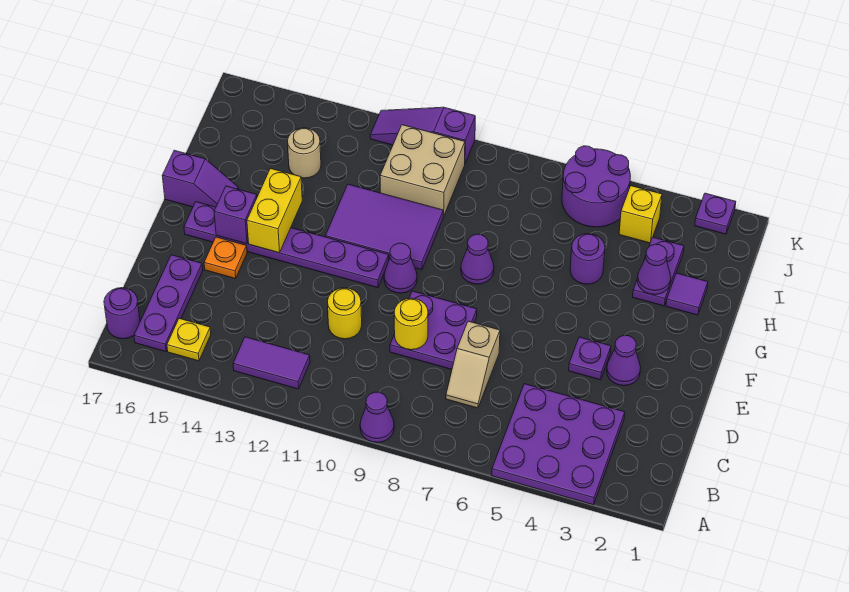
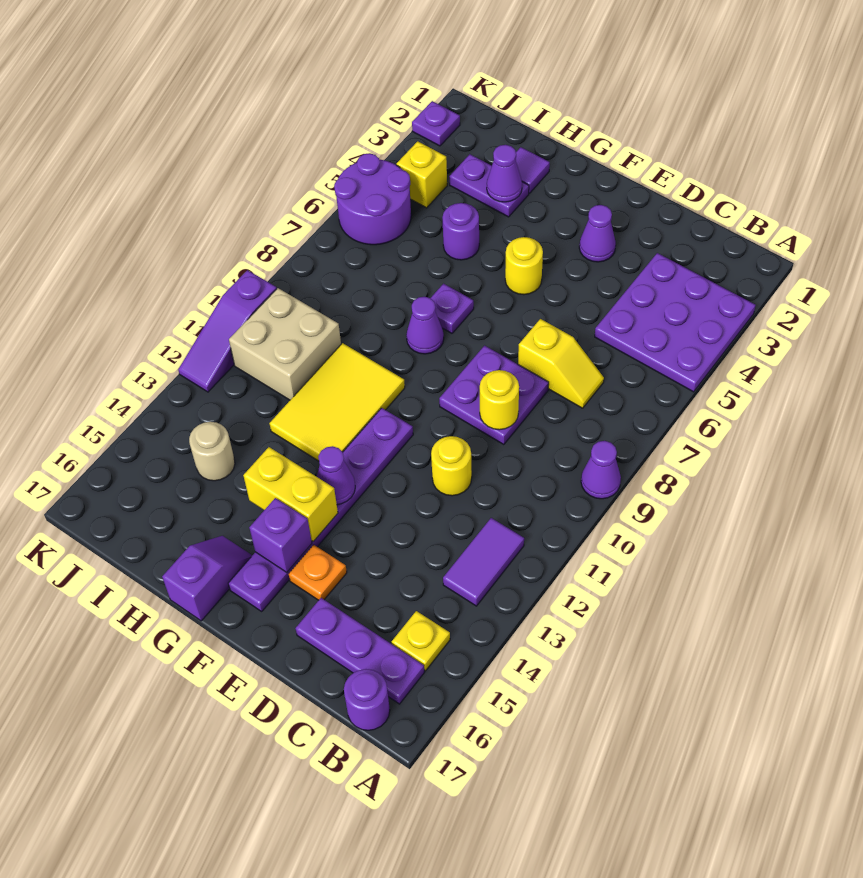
tan 1x2 slope [446,321,500,408] -> yellow 1x2 slope [518,319,604,408]
purple 1x1 plate [569,337,611,380] -> purple 1x1 plate moved to [431,284,474,333]
none -> yellow 1x1 round brick [505,237,543,295]
purple 1x1 cone [384,243,417,293] -> purple 1x1 cone moved to [317,446,355,504]
purple 2x3 tile [325,184,443,270] -> yellow 2x3 tile [270,343,405,461]

